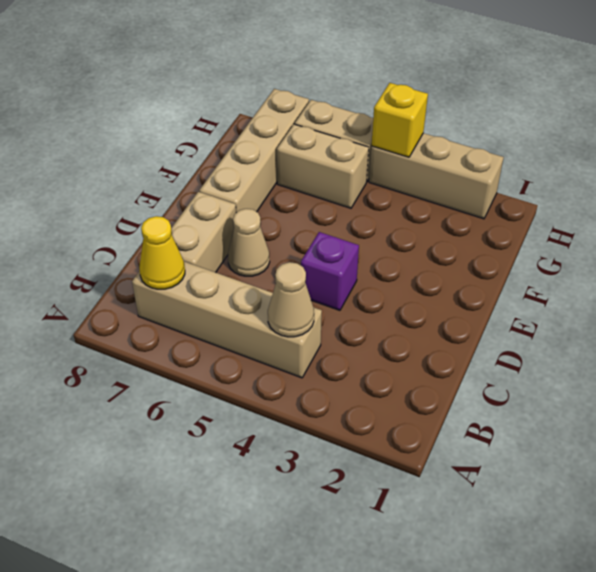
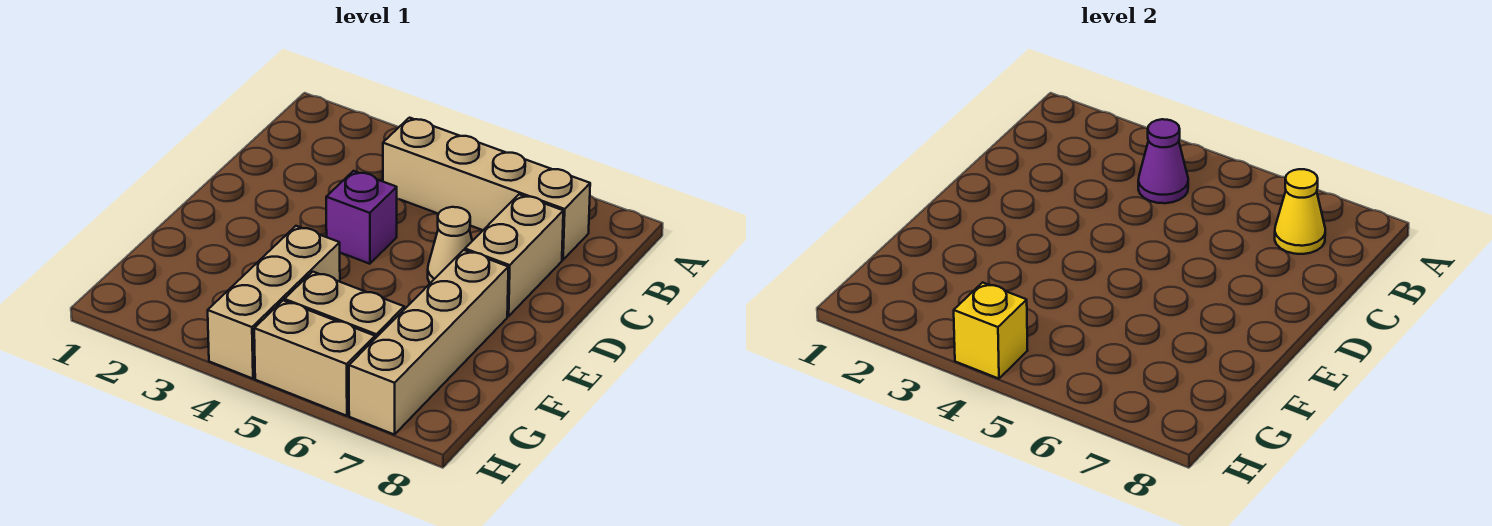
tan 1x1 cone [268,262,314,337] -> purple 1x1 cone [1138,119,1188,203]
tan 1x3 brick [369,133,504,219] -> tan 1x3 brick turned to [208,226,340,379]

